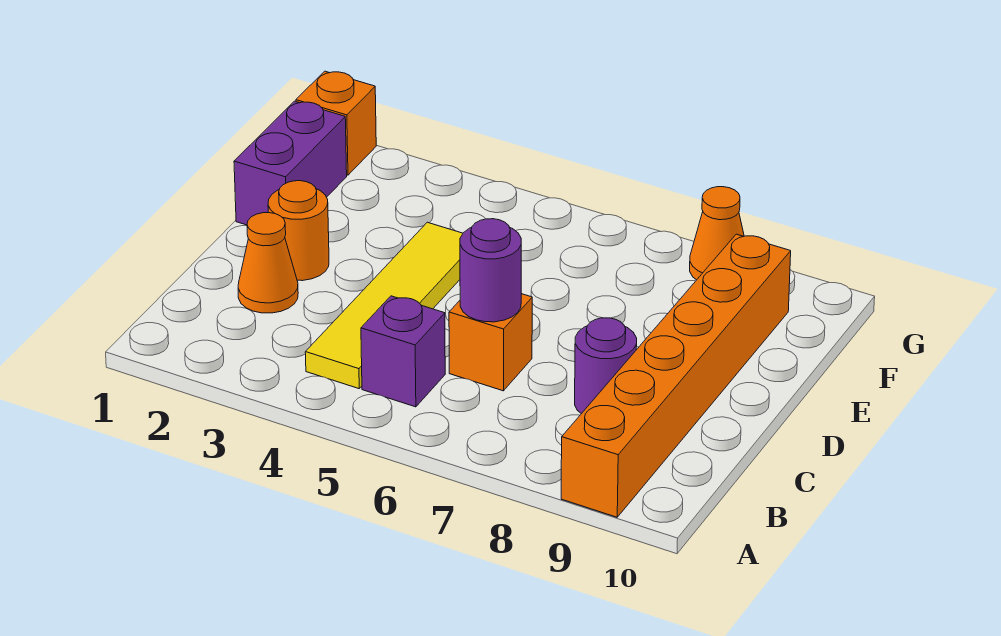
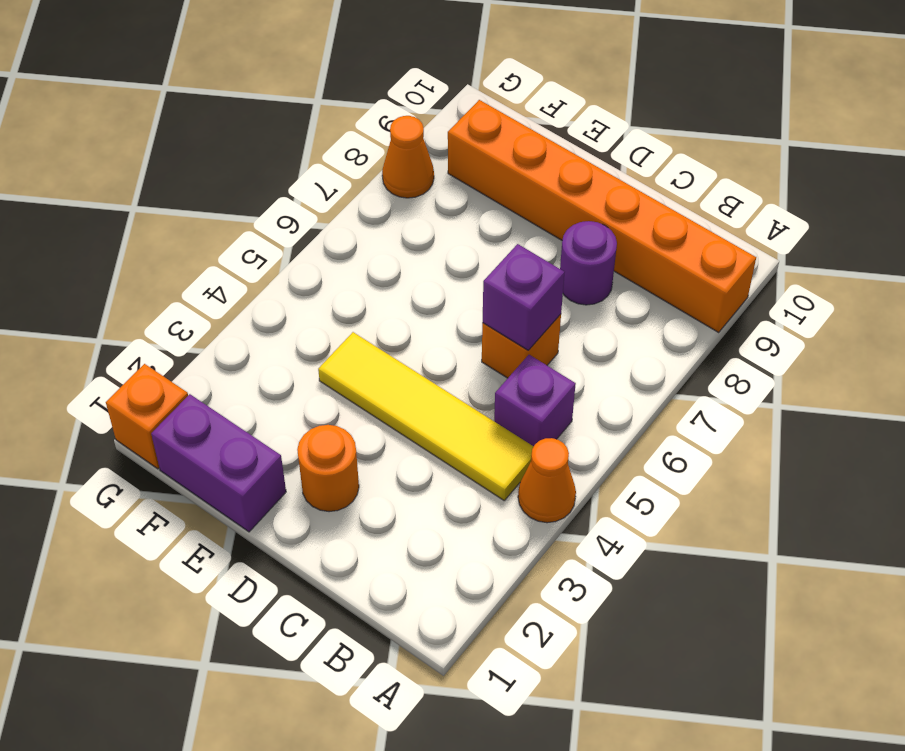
orange 1x1 cone [238,213,298,313] -> orange 1x1 cone moved to [518,438,576,523]
purple 1x1 round brick [460,219,521,322] -> purple 1x1 brick [483,244,564,350]

